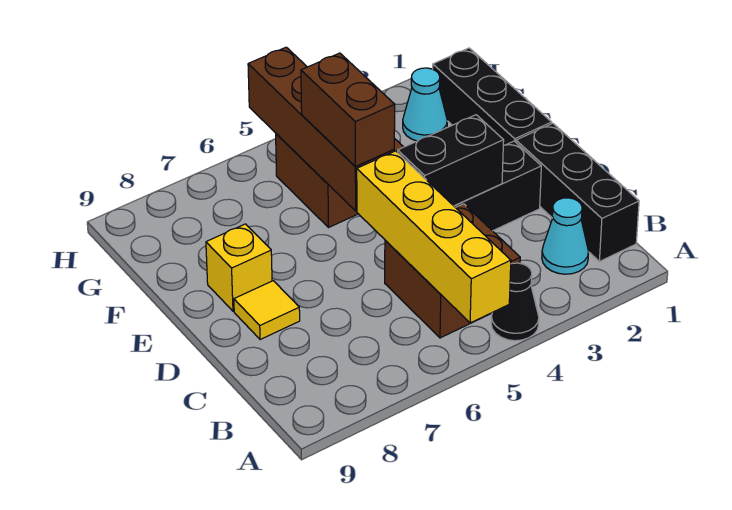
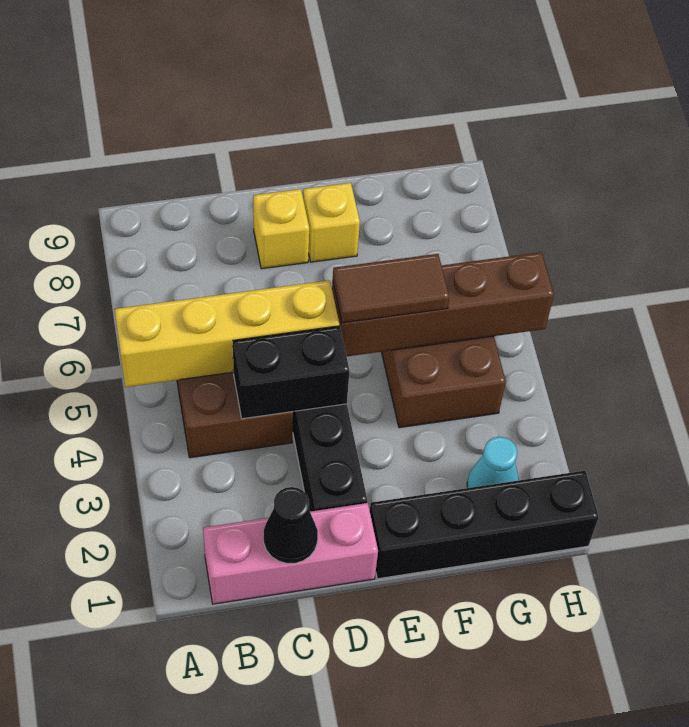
black 1x1 cone [491,263,539,341] -> black 1x1 cone moved to [264,487,318,563]
black 1x3 brick [516,123,639,262] -> pink 1x3 brick [203,503,378,604]
cyan 1x1 cone [542,198,589,274] -> none
black 1x2 brick [398,115,504,206] -> black 1x2 brick turned to [233,326,349,419]
yellow 1x1 tile [234,281,300,340] -> yellow 1x1 brick [253,189,309,269]
black 1x3 brick [433,48,552,146] -> black 1x4 brick [370,471,599,579]
brown 1x2 brick [301,53,395,167] -> brown 1x2 tile [333,254,449,323]

